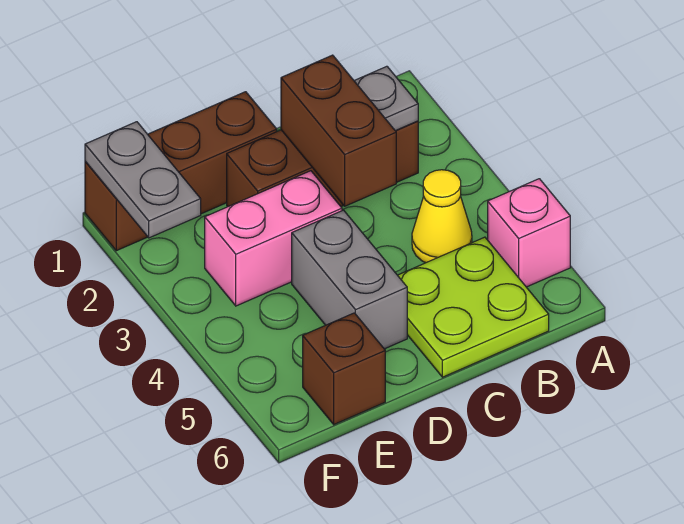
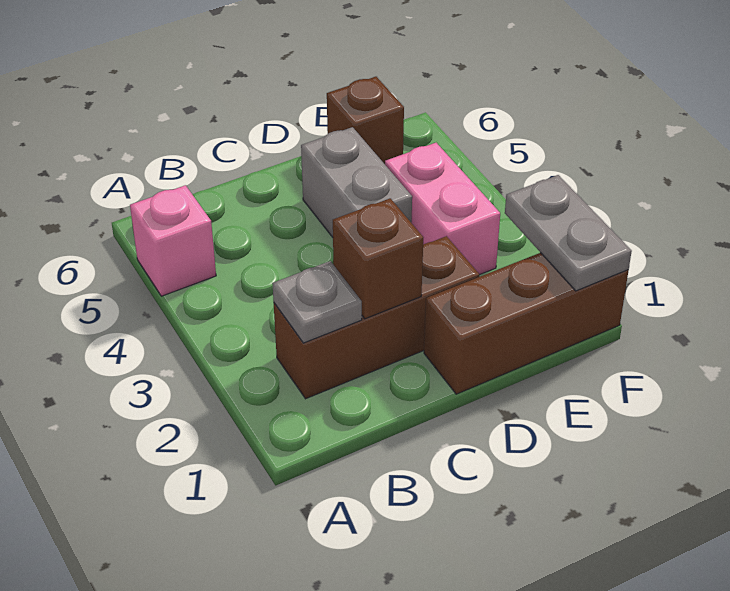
yellow 1x1 cone [412,170,472,263] -> none
lime 2x2 plate [398,237,549,377] -> none
brown 1x2 brick [281,55,396,206] -> brown 1x1 brick [333,198,423,319]
pink 1x2 brick [205,171,342,306] -> pink 1x2 brick turned to [385,143,500,275]

